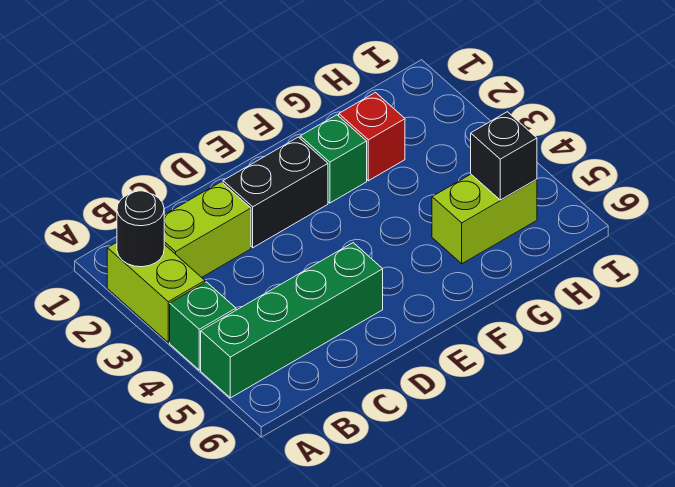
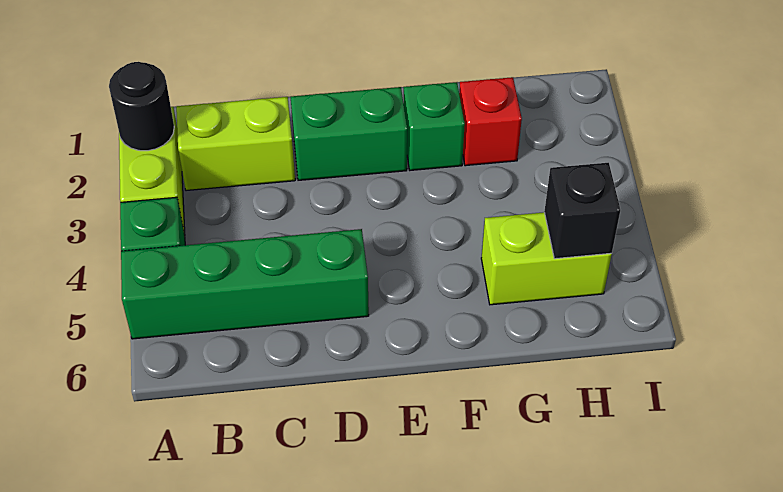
black 1x2 brick [223,137,328,248] -> green 1x2 brick [291,87,407,180]

